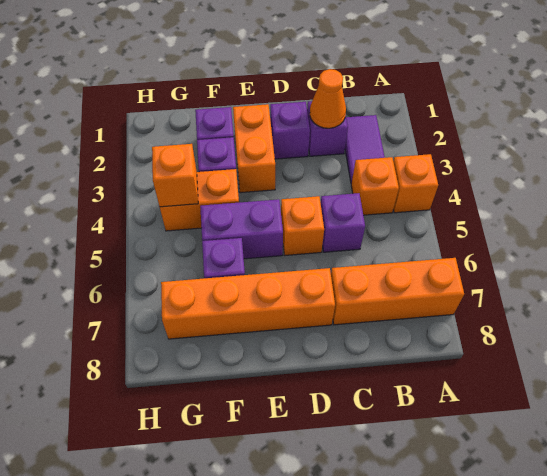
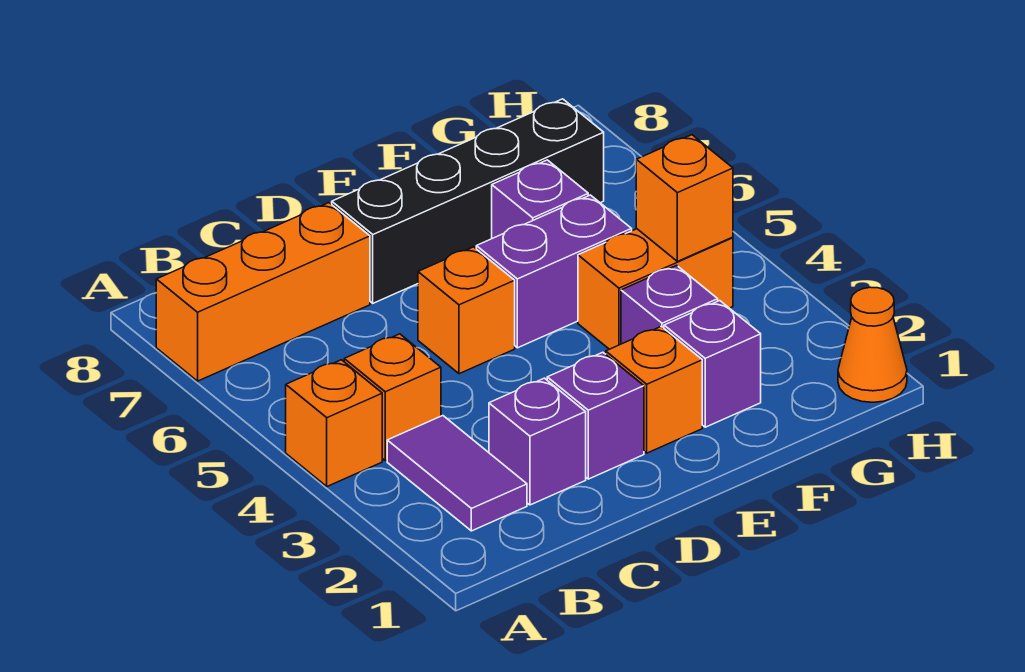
orange 1x1 cone [310,69,346,128] -> orange 1x1 cone moved to [838,287,907,402]
purple 1x1 brick [321,193,365,252] -> none
orange 1x4 brick [161,268,335,339] -> black 1x4 brick [332,99,604,303]
orange 1x2 brick [233,104,275,193] -> orange 1x1 brick [606,326,702,453]

